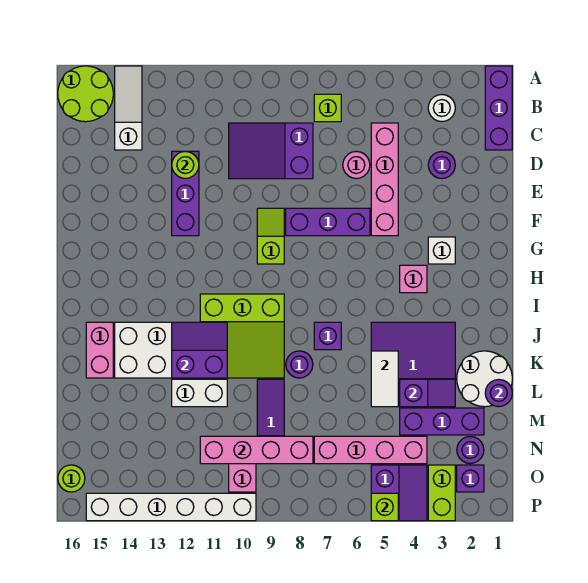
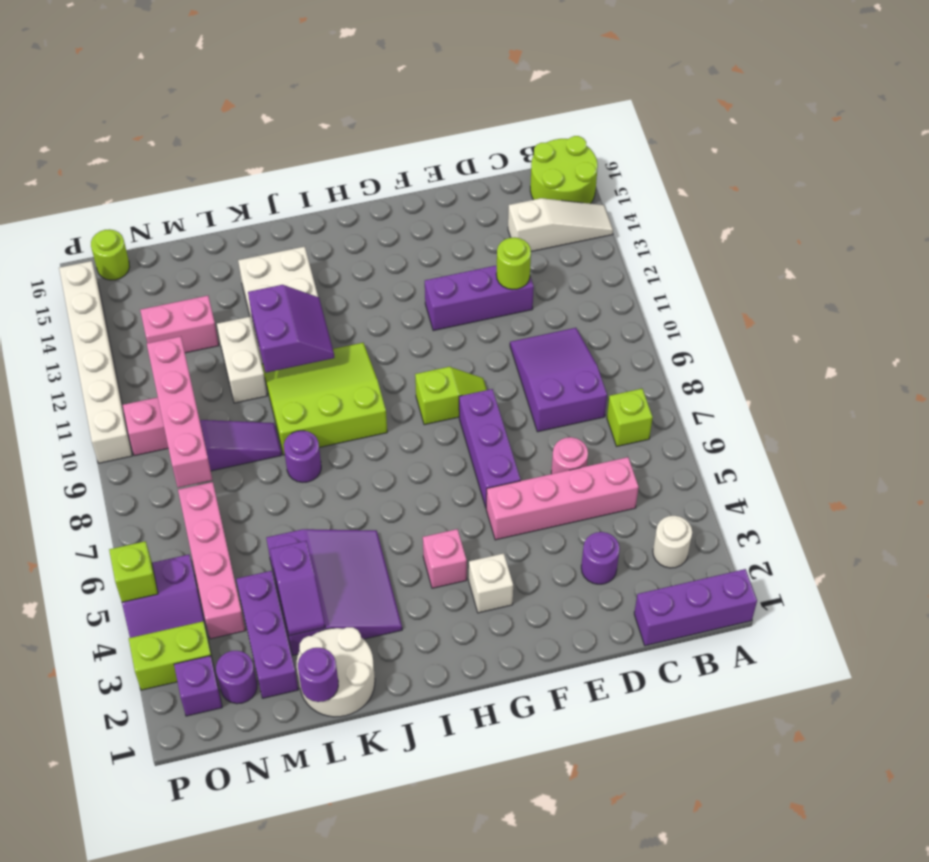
lime 3x3 slope [200,294,284,378] -> lime 3x3 slope turned to [262,343,387,455]
purple 1x1 brick [314,322,341,350] -> none
pink 1x2 brick [86,322,113,378] -> pink 1x2 brick moved to [140,296,219,353]
white 1x2 tile [371,351,398,407] -> none

